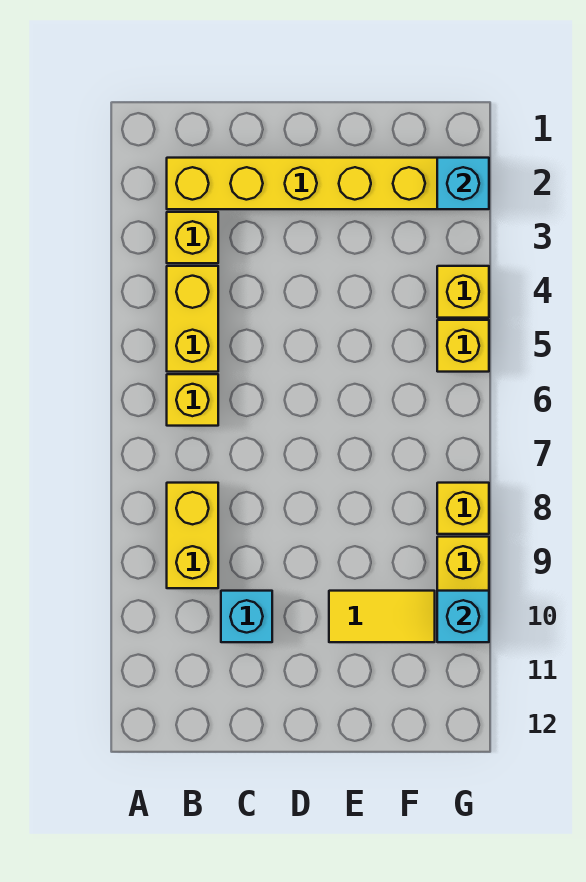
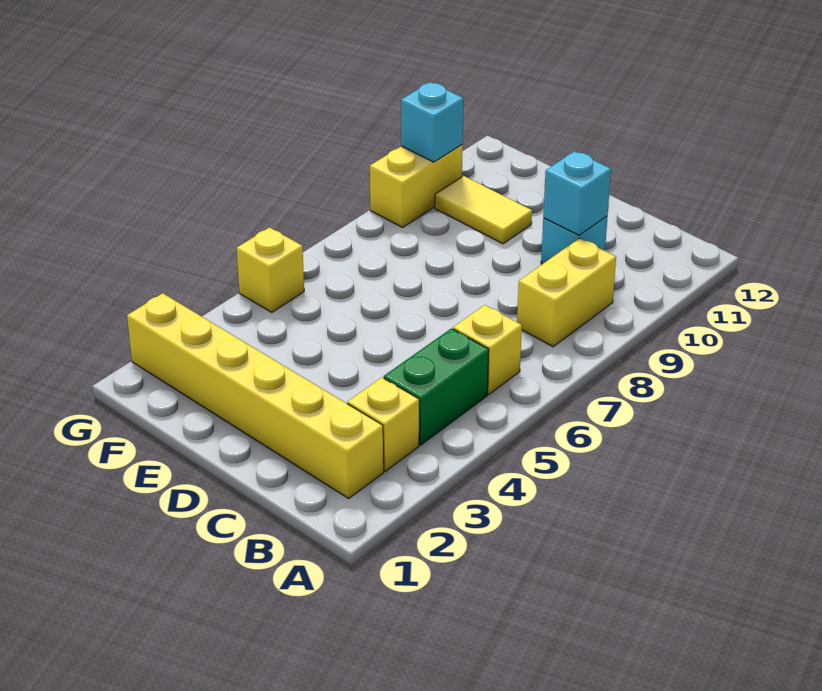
yellow 1x2 brick [167,266,218,372] -> green 1x2 brick [384,328,489,445]
cyan 1x1 brick [437,158,489,209] -> cyan 1x1 brick moved to [543,151,611,235]
yellow 1x1 brick [437,266,489,318] -> none
yellow 1x1 brick [437,483,489,534] -> none

